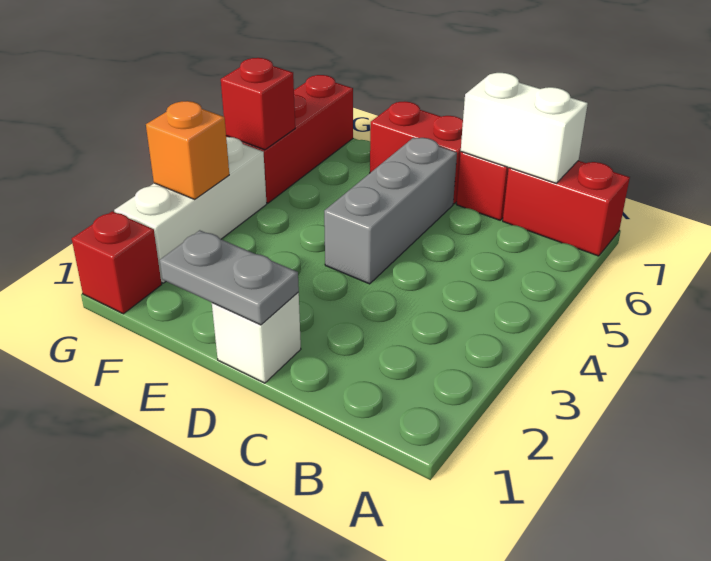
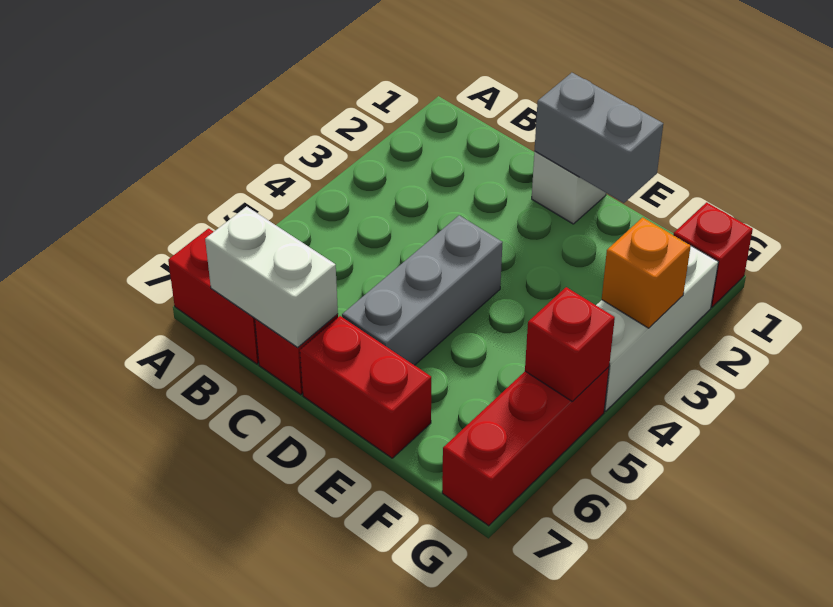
grey 1x2 plate [160,230,299,325] -> grey 1x2 brick [534,73,663,203]

